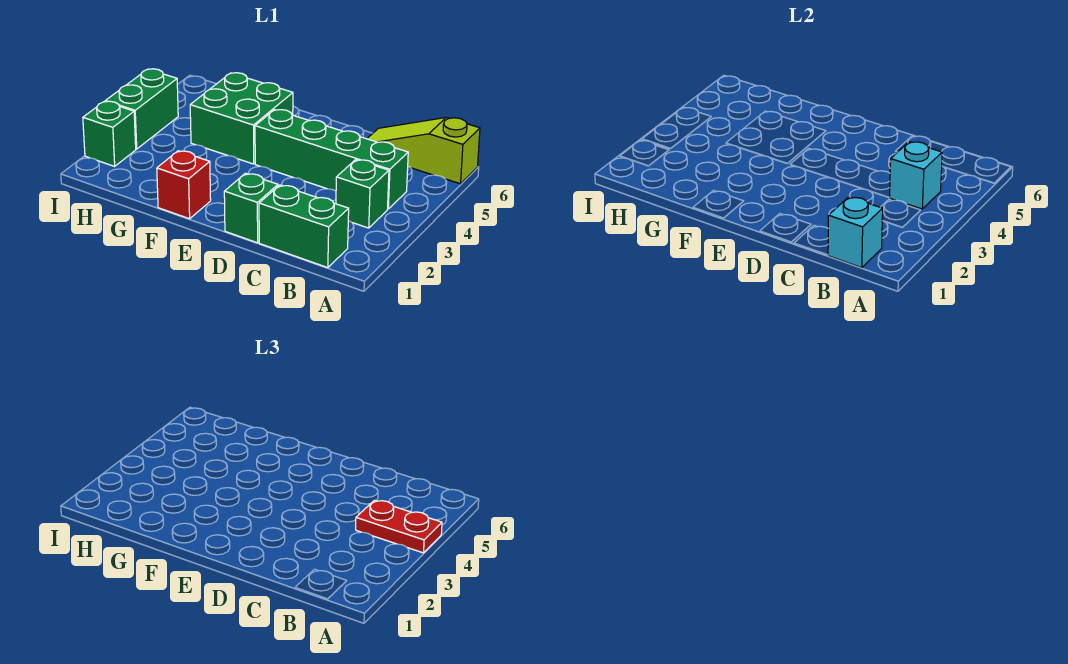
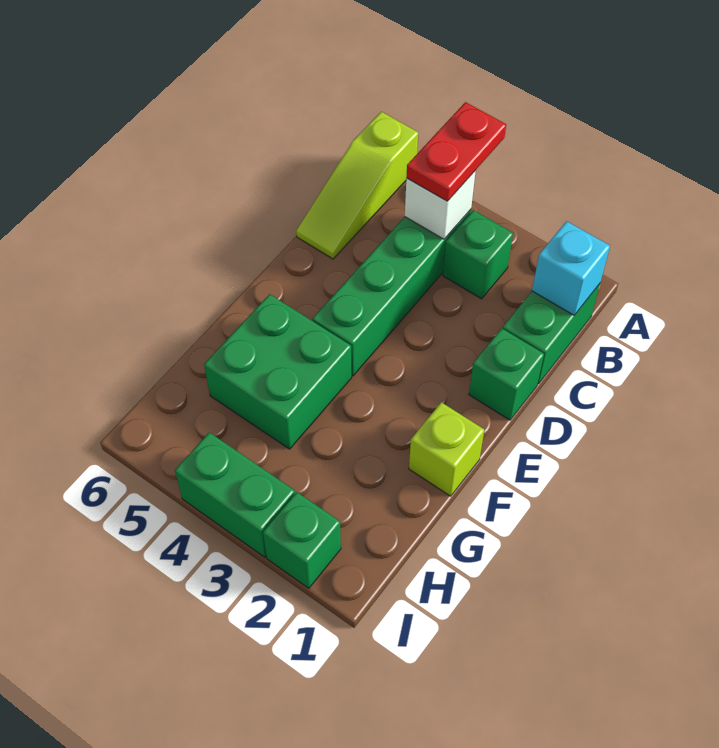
cyan 1x1 brick [890,142,942,209] -> white 1x1 brick [405,171,476,239]
red 1x1 brick [157,151,211,219] -> lime 1x1 brick [409,402,484,496]

